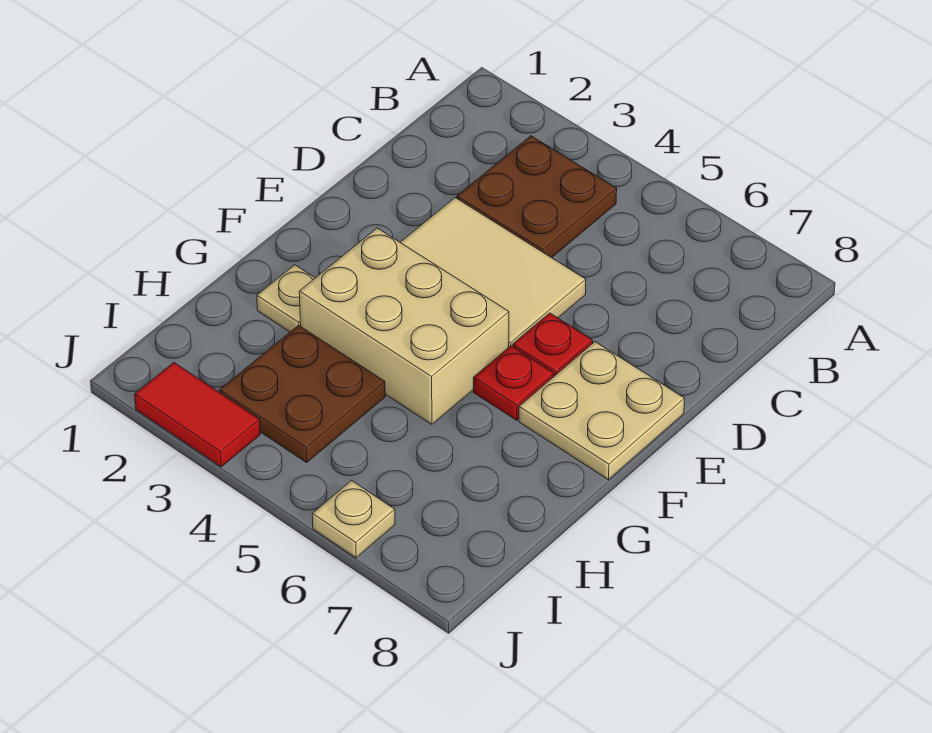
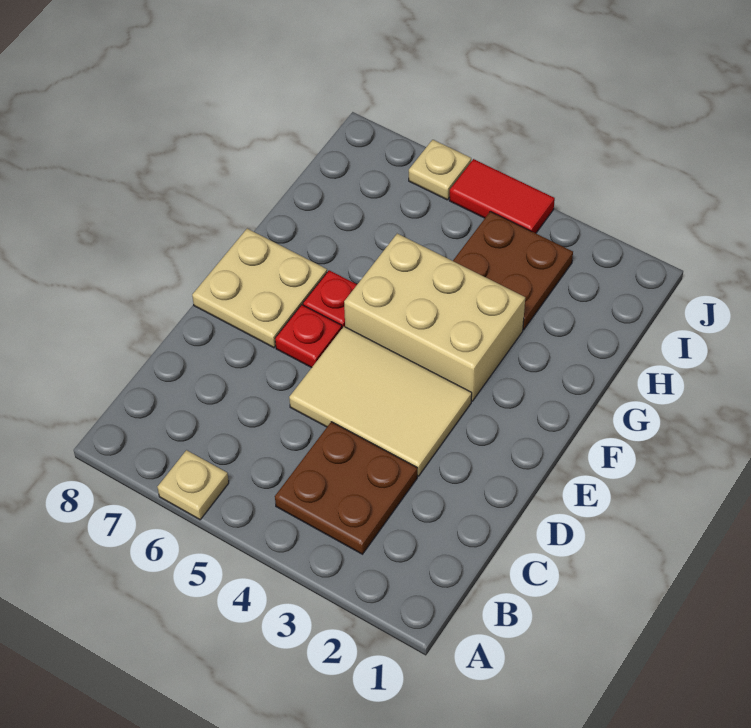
tan 1x1 plate [257,265,315,332] -> tan 1x1 plate moved to [157,450,229,520]
red 1x2 tile [135,362,260,467] -> red 1x2 tile moved to [449,159,555,233]

